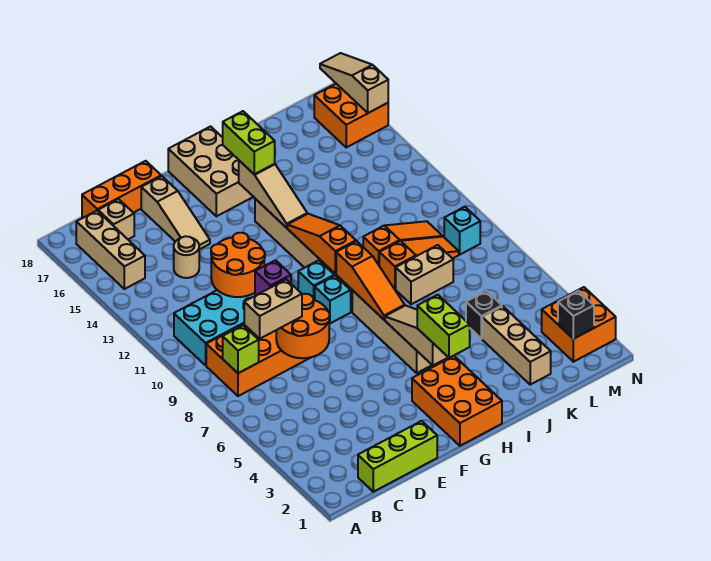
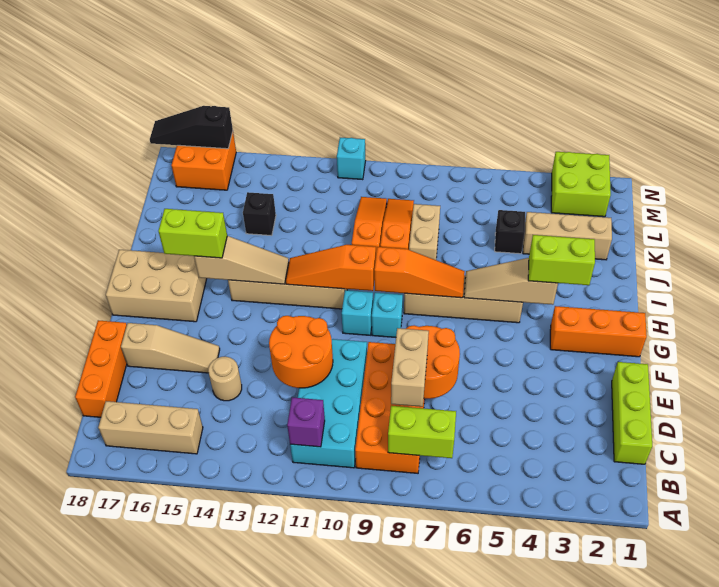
lime 1x1 brick [223,325,259,373] -> lime 1x2 brick [388,406,456,458]
tan 1x1 brick [98,199,134,239] -> none
purple 1x1 brick [255,260,291,295] -> purple 1x1 brick moved to [287,397,325,447]
orange 2x3 brick [412,356,502,446] -> orange 1x3 brick [550,306,647,357]
orange 2x2 brick [542,287,616,362] -> lime 2x2 brick [551,152,611,217]
black 1x1 brick [558,291,594,339] -> black 1x1 brick moved to [243,192,276,236]
cyan 1x1 brick [444,207,480,254] -> cyan 1x1 brick moved to [337,138,366,180]
tan 1x3 slope [320,53,388,113] -> black 1x3 slope [150,106,233,149]

